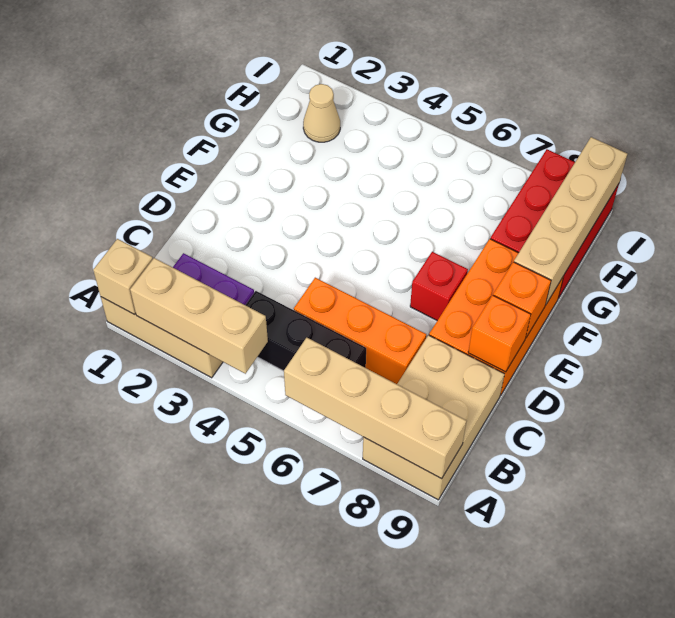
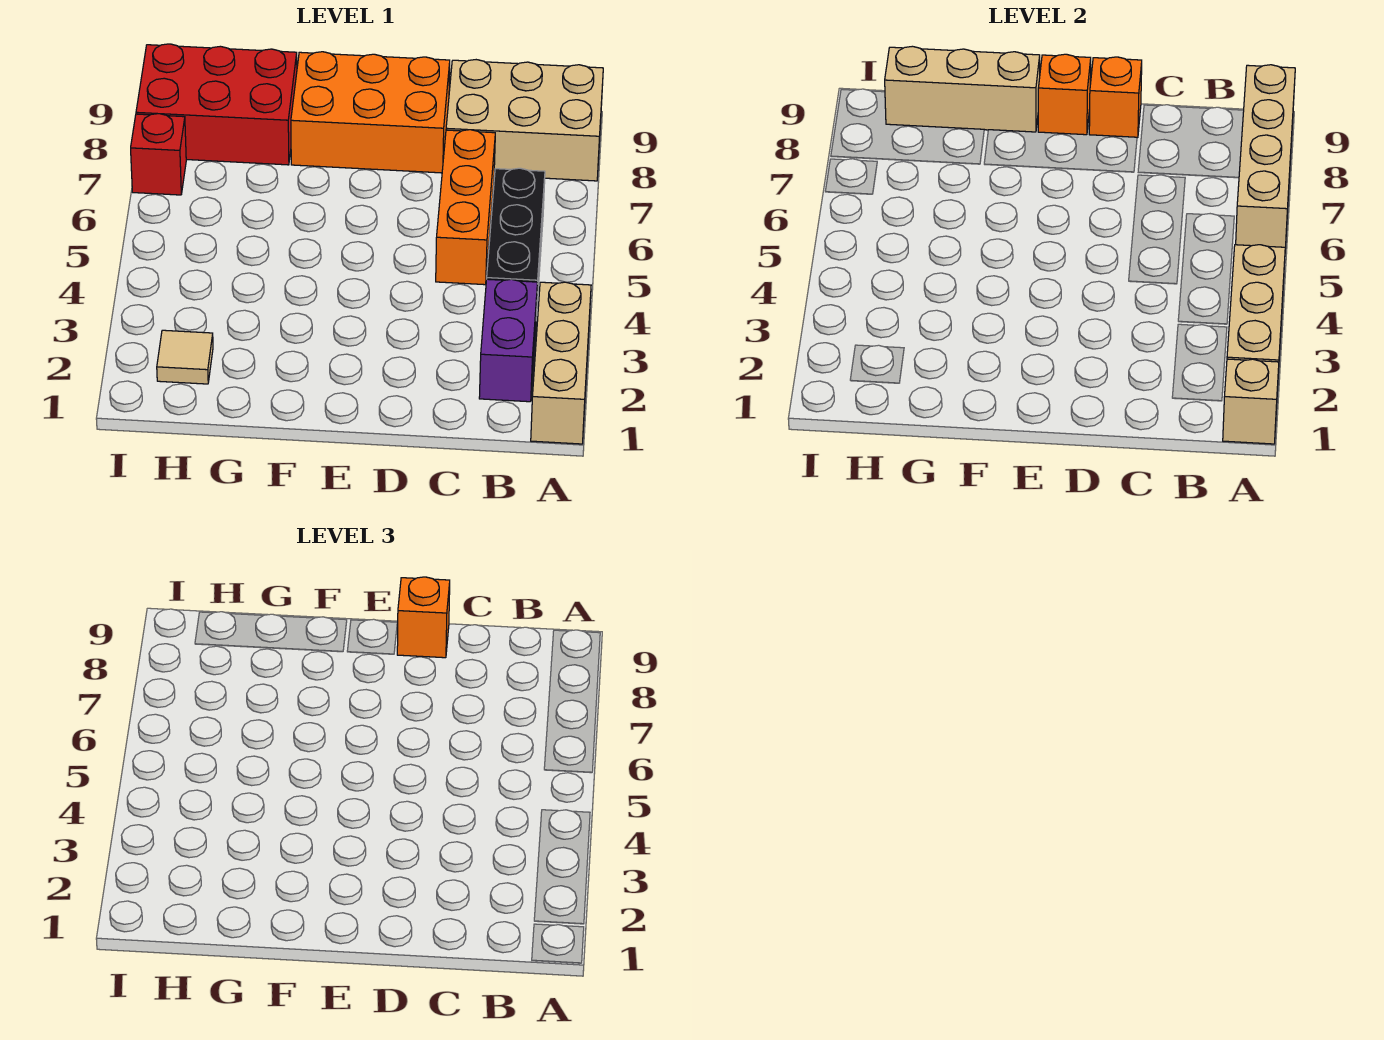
none -> orange 1x1 brick [397,577,450,658]
red 1x1 brick [410,252,468,321] -> red 1x1 brick moved to [131,114,186,195]
tan 1x4 brick [514,137,627,305] -> tan 1x3 brick [885,46,1040,132]
tan 1x1 cone [303,84,340,142] -> tan 1x1 tile [157,330,213,384]

